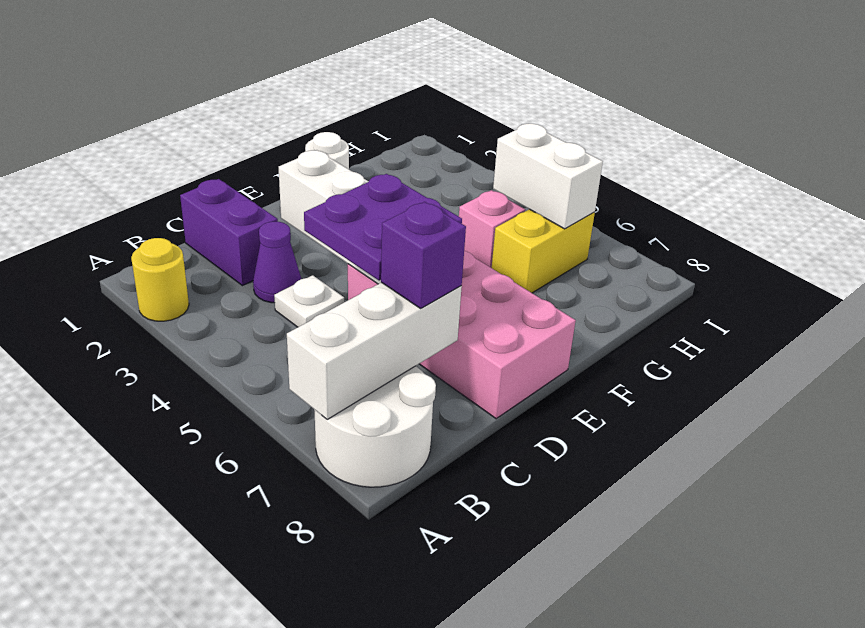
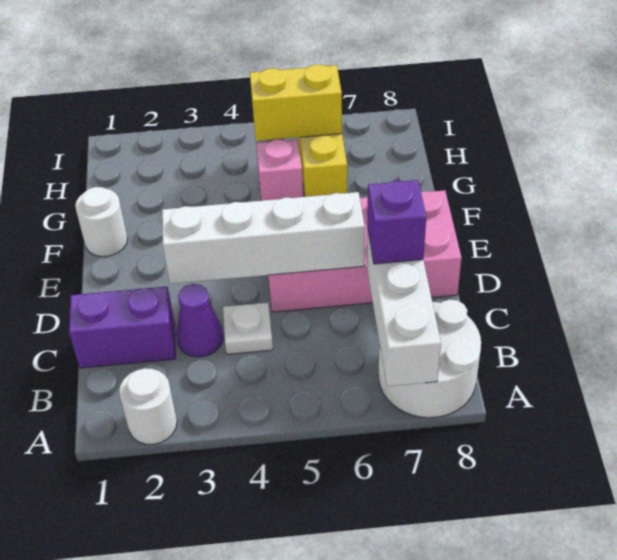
yellow 1x1 round brick [131,238,189,321] -> white 1x1 round brick [119,368,177,444]
purple 2x2 plate [304,174,462,281] -> none
white 1x2 brick [493,124,603,229] -> yellow 1x2 brick [250,65,342,141]

